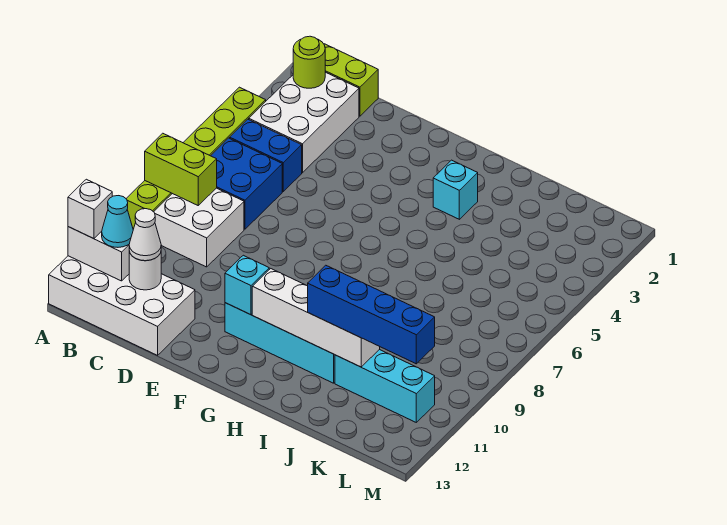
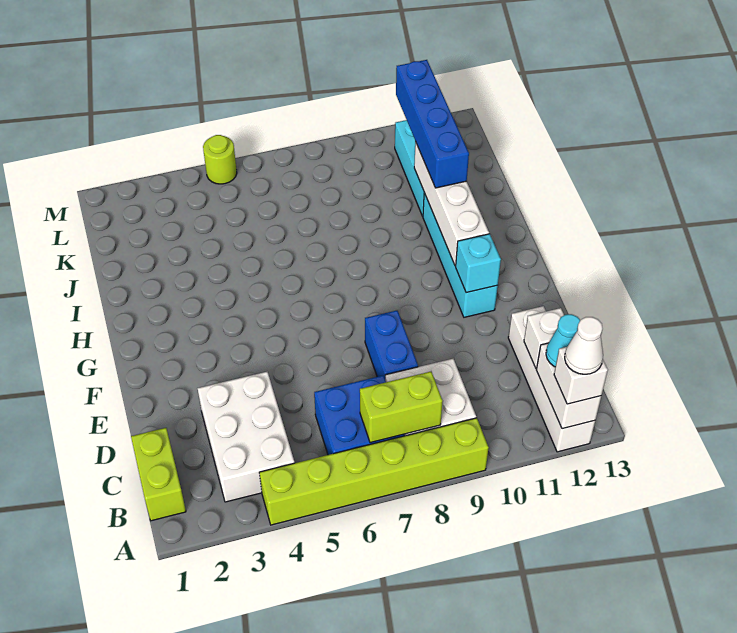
lime 1x2 brick [145,133,217,205] -> lime 1x2 brick turned to [360,372,443,443]
white 2x4 brick [49,256,195,355] -> white 1x4 brick [508,306,595,452]
white 2x3 brick [249,72,359,173] -> white 2x3 brick turned to [197,372,295,502]
lime 1x1 round brick [293,36,325,88] -> lime 1x1 round brick moved to [203,135,237,184]
blue 1x2 brick [230,119,302,191] -> blue 1x2 brick moved to [365,311,418,377]
white 1x1 round brick [129,251,161,290] -> white 1x1 brick [524,308,564,368]
white 1x1 cone [129,209,161,261] -> white 1x1 cone moved to [565,317,603,374]
cyan 1x1 brick [433,160,478,219] -> none

